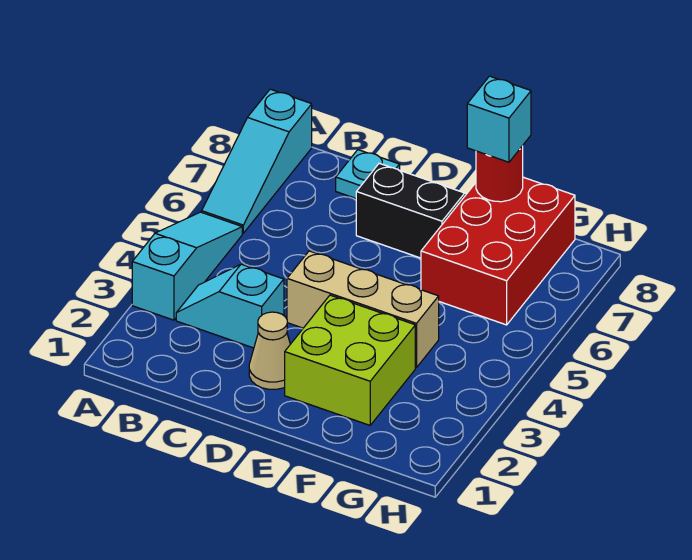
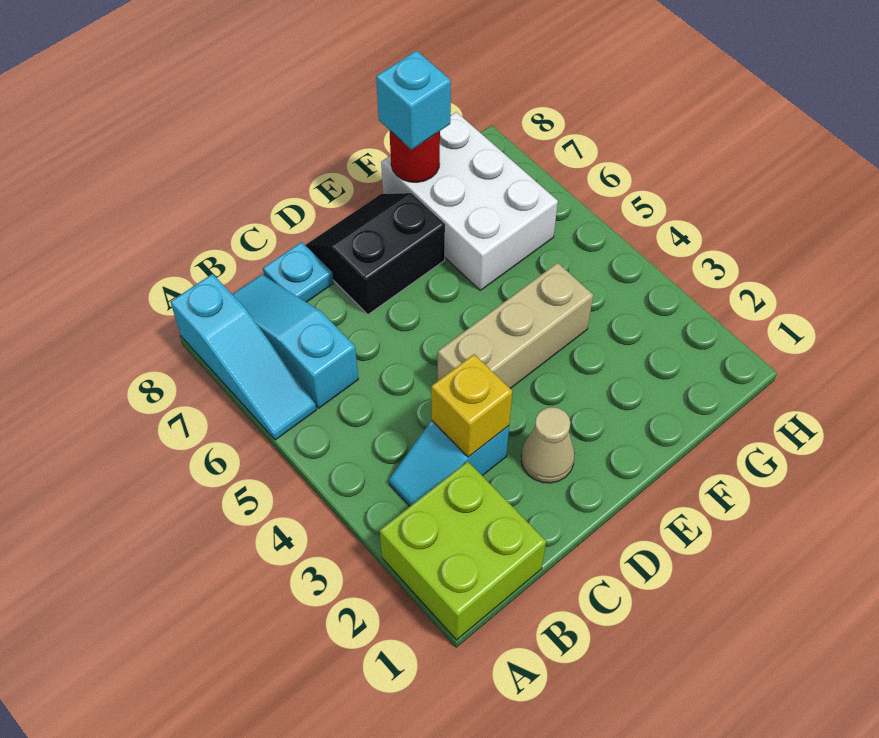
cyan 1x3 slope [132,212,242,320] -> cyan 1x3 slope moved to [232,274,358,408]
none -> yellow 1x1 brick [431,354,512,457]
lime 2x2 brick [285,295,415,425] -> lime 2x2 brick moved to [380,461,546,640]
red 2x3 brick [421,177,575,325] -> white 2x3 brick [381,112,558,290]

